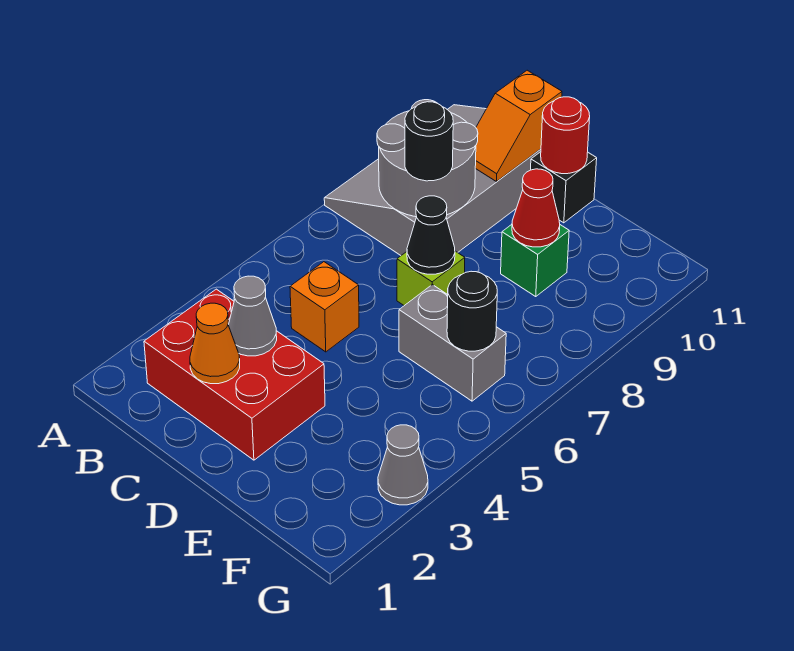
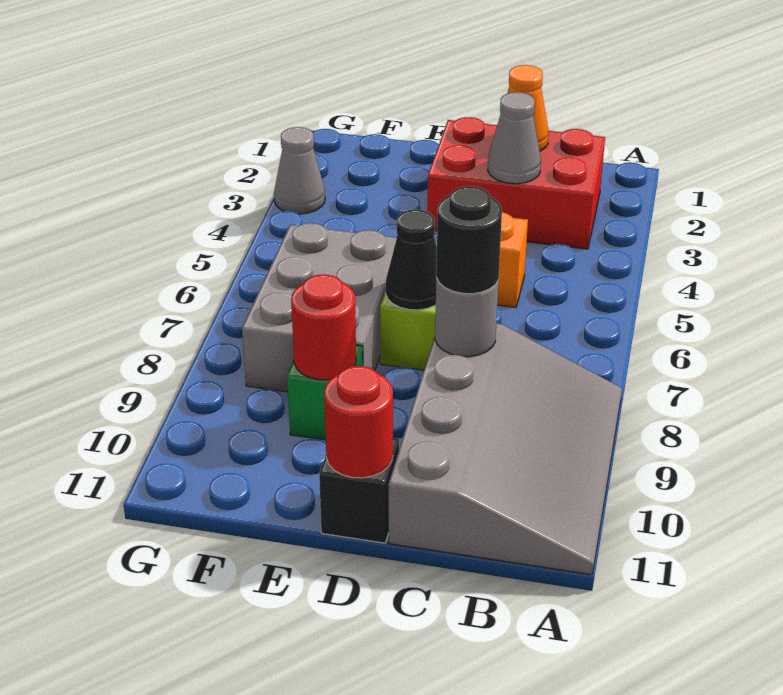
grey 2x2 round brick [377,100,478,217] -> grey 1x1 round brick [435,278,499,357]
orange 1x2 slope [475,70,562,182] -> none
grey 1x2 brick [399,285,506,401] -> grey 2x3 brick [242,223,397,392]
red 1x1 cone [512,169,560,247] -> red 1x1 round brick [291,275,356,380]
black 1x1 round brick [447,271,497,351] -> none

